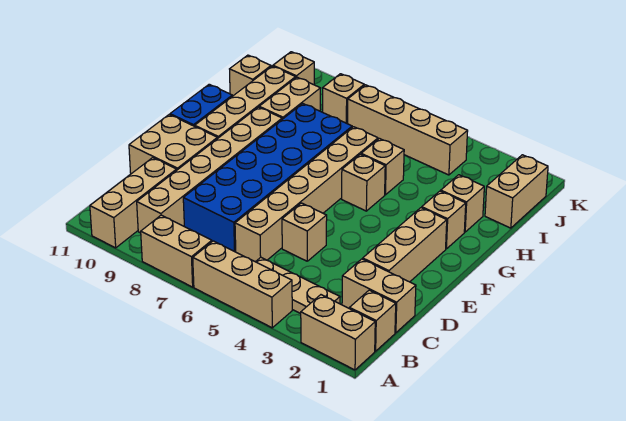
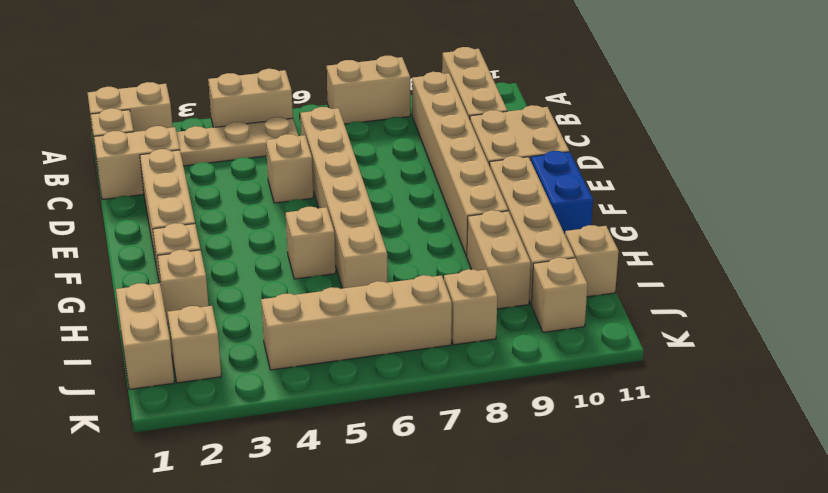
tan 1x3 brick [193,241,292,328] -> tan 1x2 brick [208,69,293,127]
blue 2x6 brick [183,104,352,252] -> none
tan 1x1 brick [361,139,404,195] -> tan 1x1 brick moved to [167,306,221,383]

